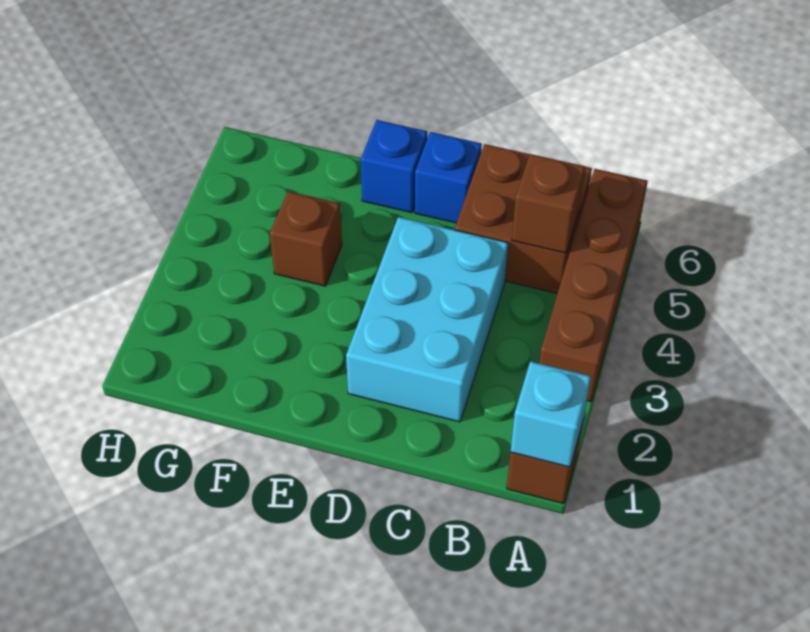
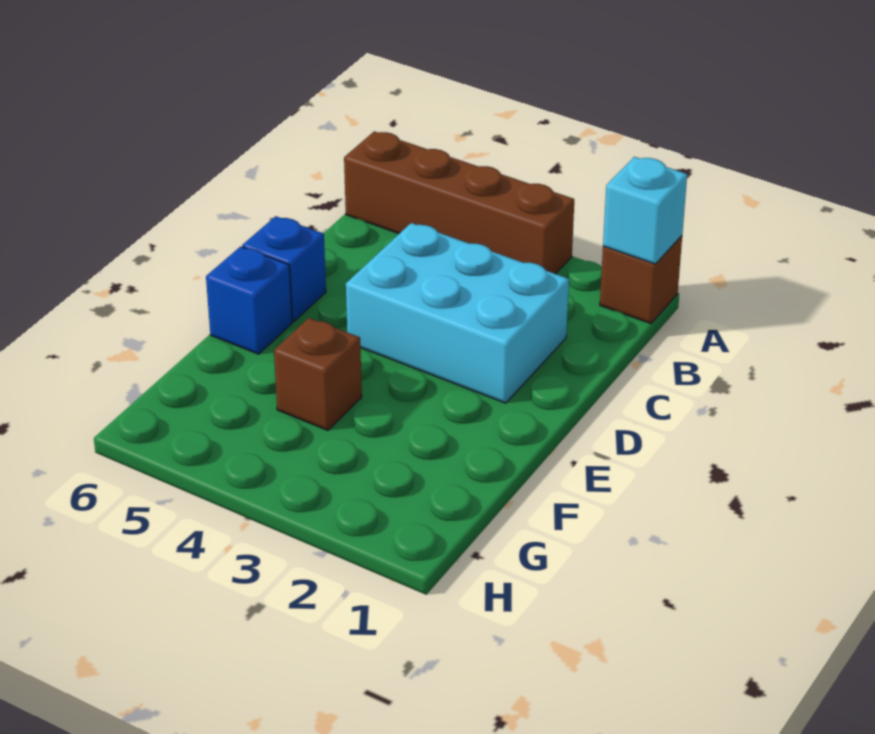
brown 2x2 brick [455,144,592,293] -> none
brown 1x1 brick [512,154,585,253] -> none

